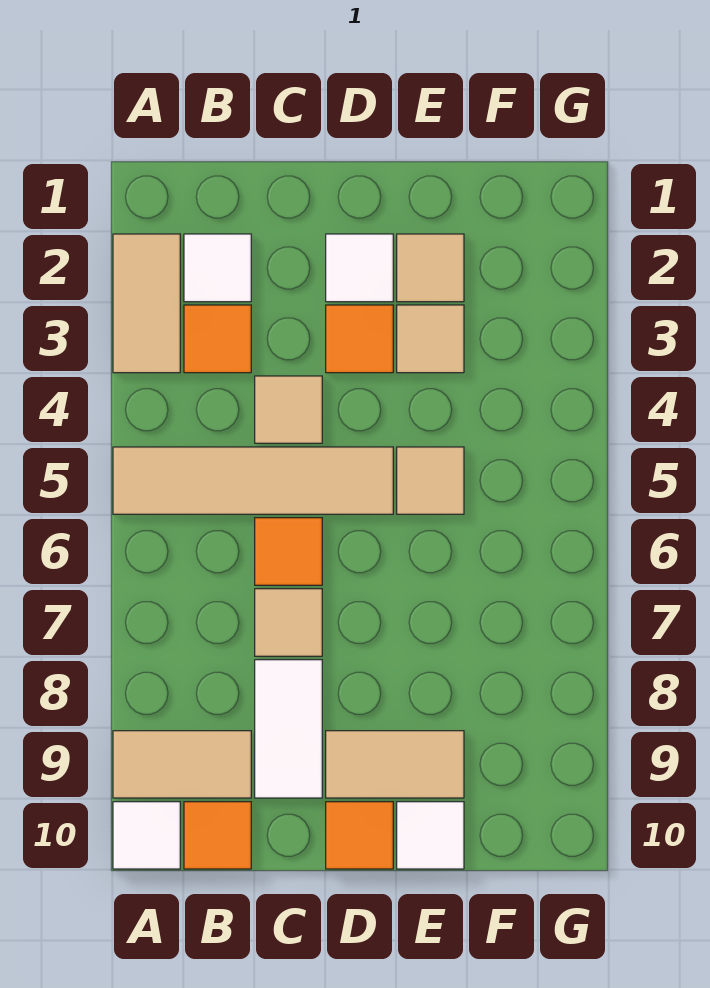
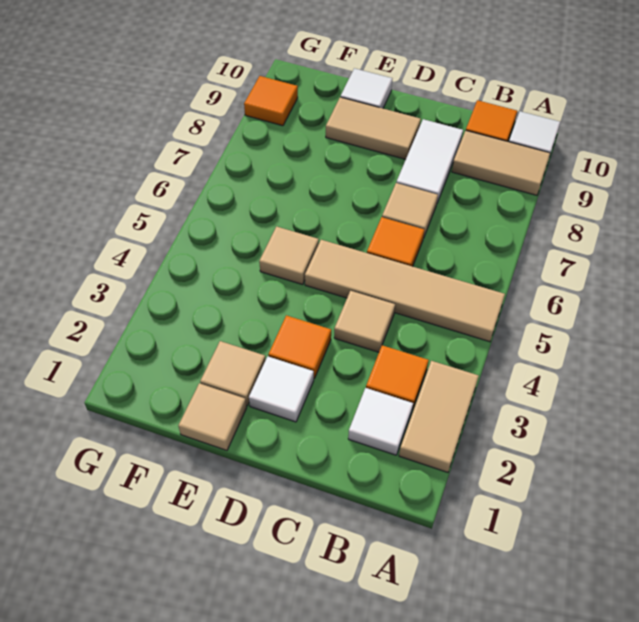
orange 1x1 tile [326,802,393,869] -> orange 1x1 tile moved to [244,76,298,126]
tan 1x1 tile [397,305,464,373] -> tan 1x1 tile moved to [178,383,247,450]

